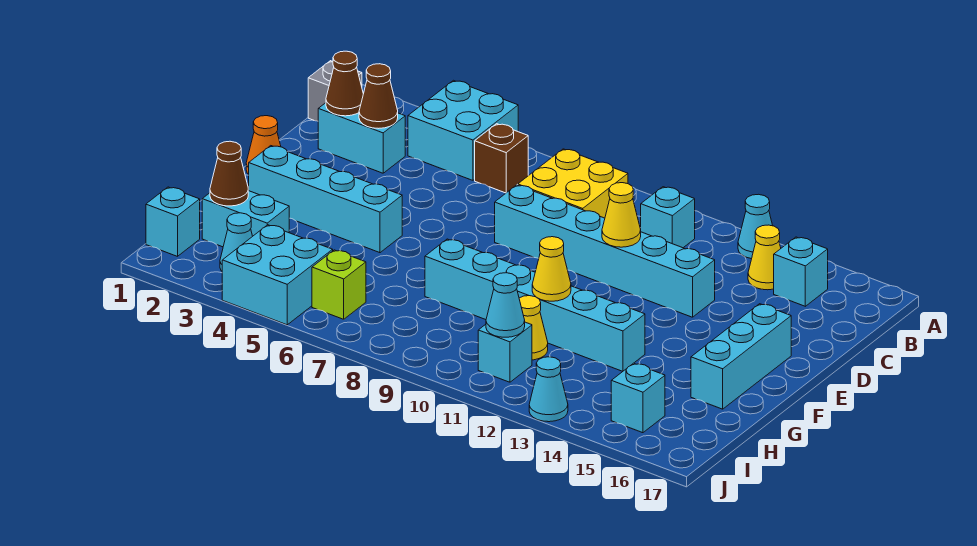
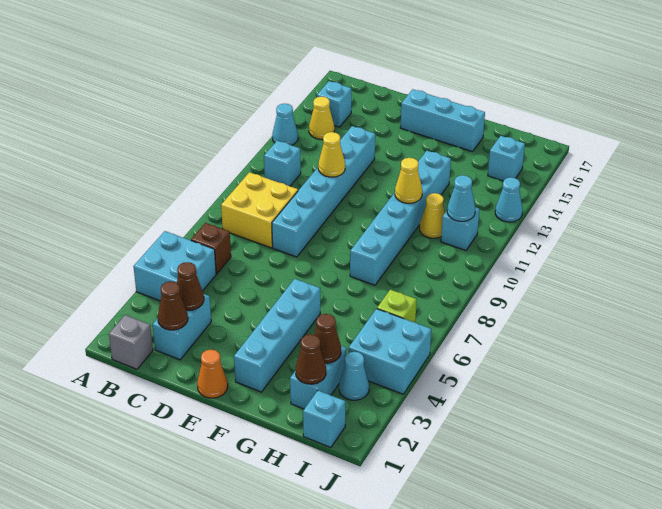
none -> brown 1x1 cone [314,314,341,363]

